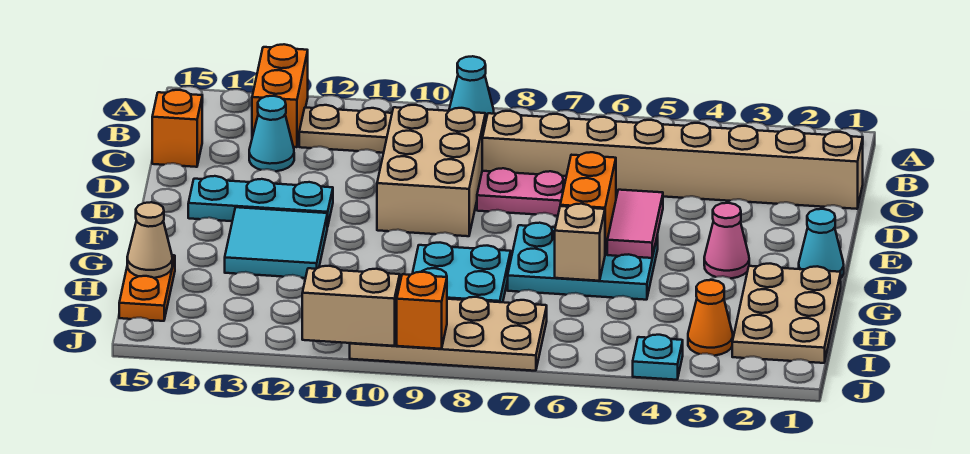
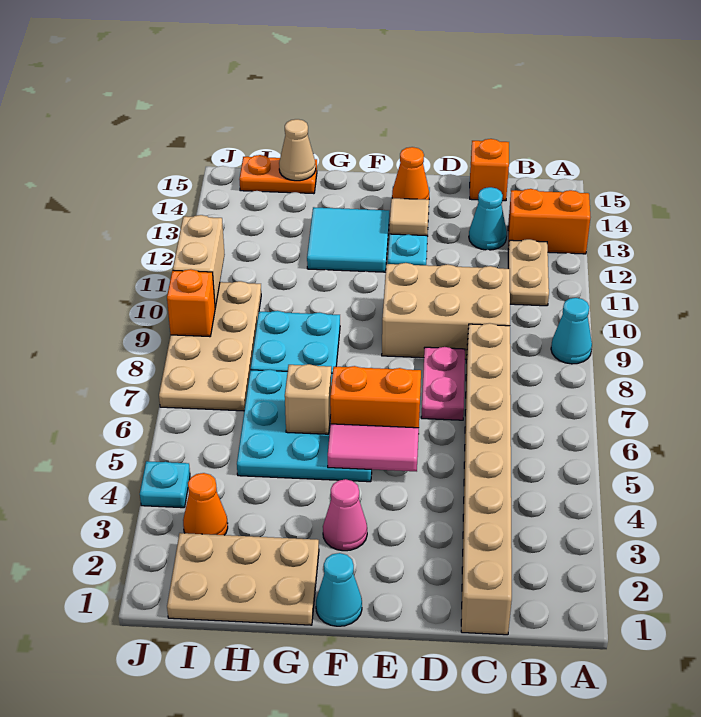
none -> tan 1x1 tile [390,198,429,236]
none -> orange 1x1 cone [392,147,429,200]
cyan 2x3 plate [508,223,658,300] -> cyan 3x3 plate [237,369,372,482]

